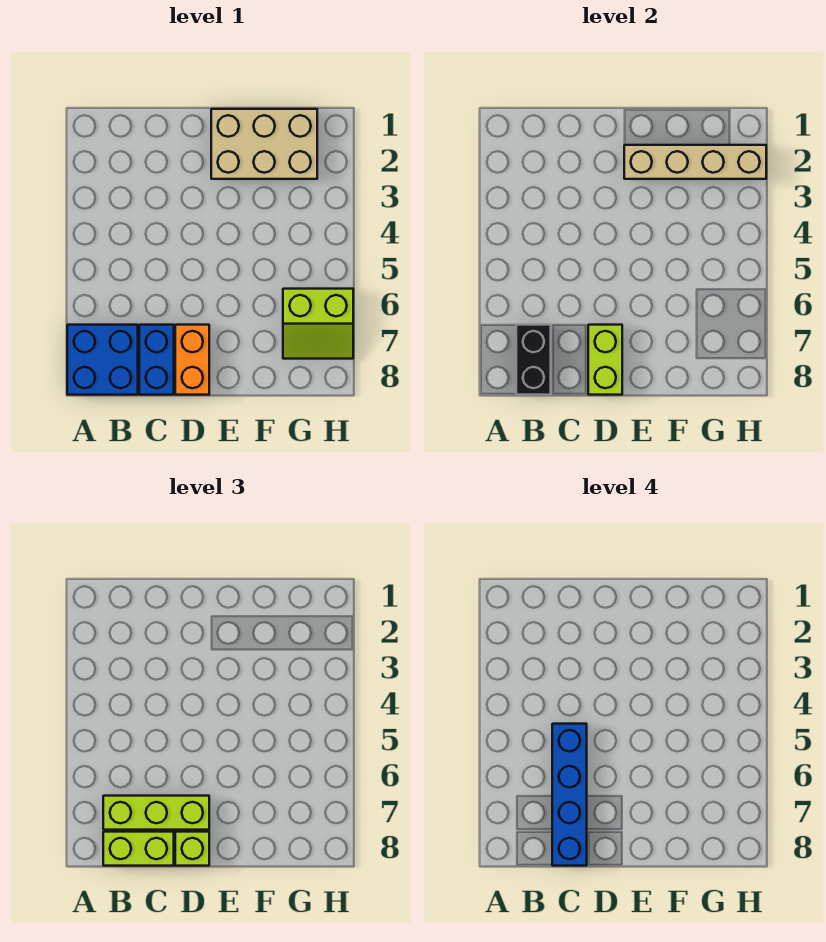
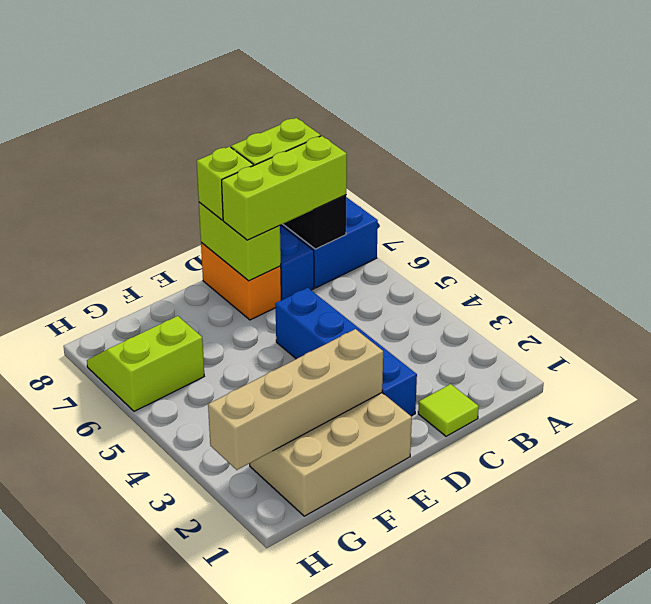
none -> lime 1x1 tile [418,384,479,436]
blue 1x4 brick [552,724,587,866] -> blue 1x4 brick moved to [275,288,417,416]

